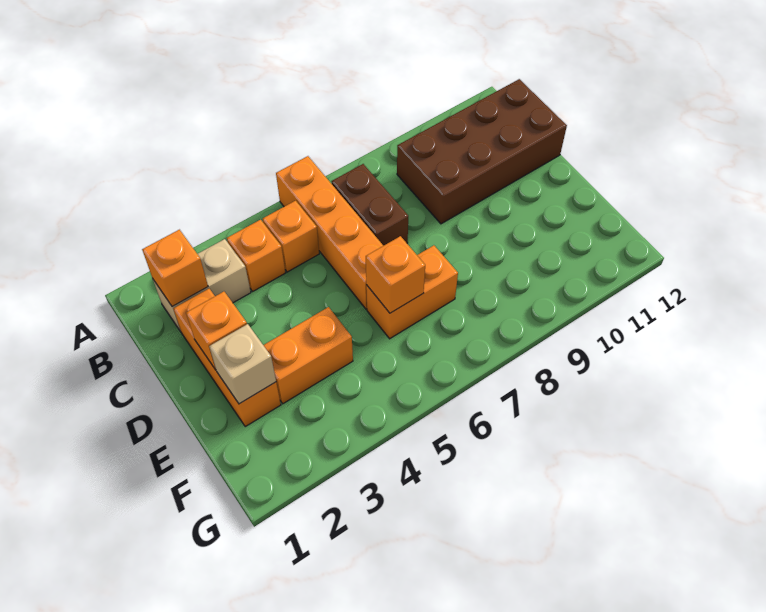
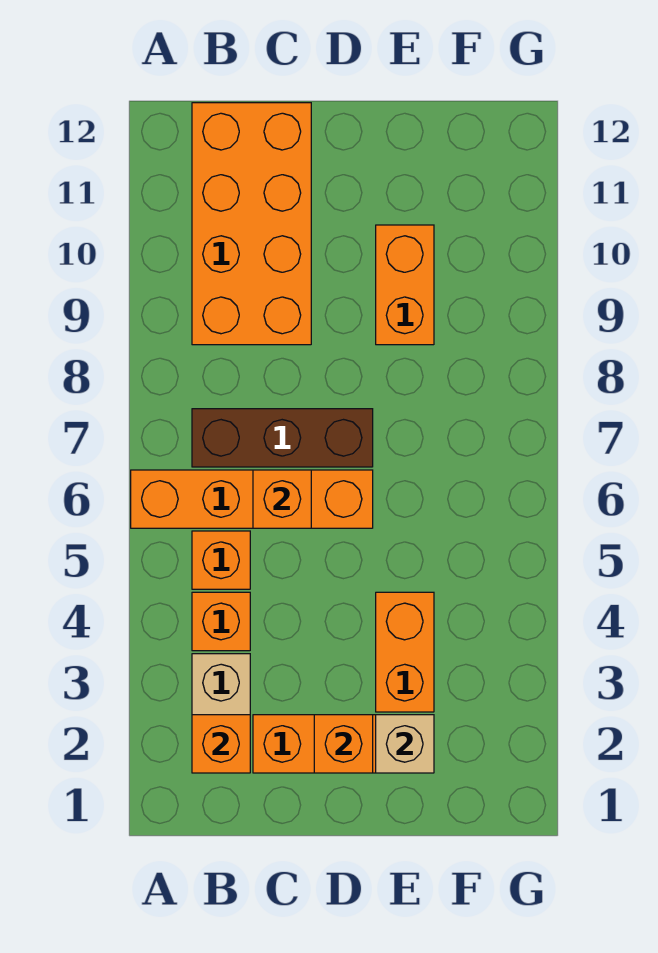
brown 1x2 brick [331,164,408,246] -> brown 1x3 brick [192,409,373,467]
brown 2x4 brick [397,79,567,224] -> orange 2x4 brick [192,103,311,345]
orange 1x2 brick [366,245,458,339] -> orange 1x2 brick moved to [376,225,434,345]
orange 1x1 brick [366,236,425,313] -> orange 1x1 brick moved to [253,470,311,528]

